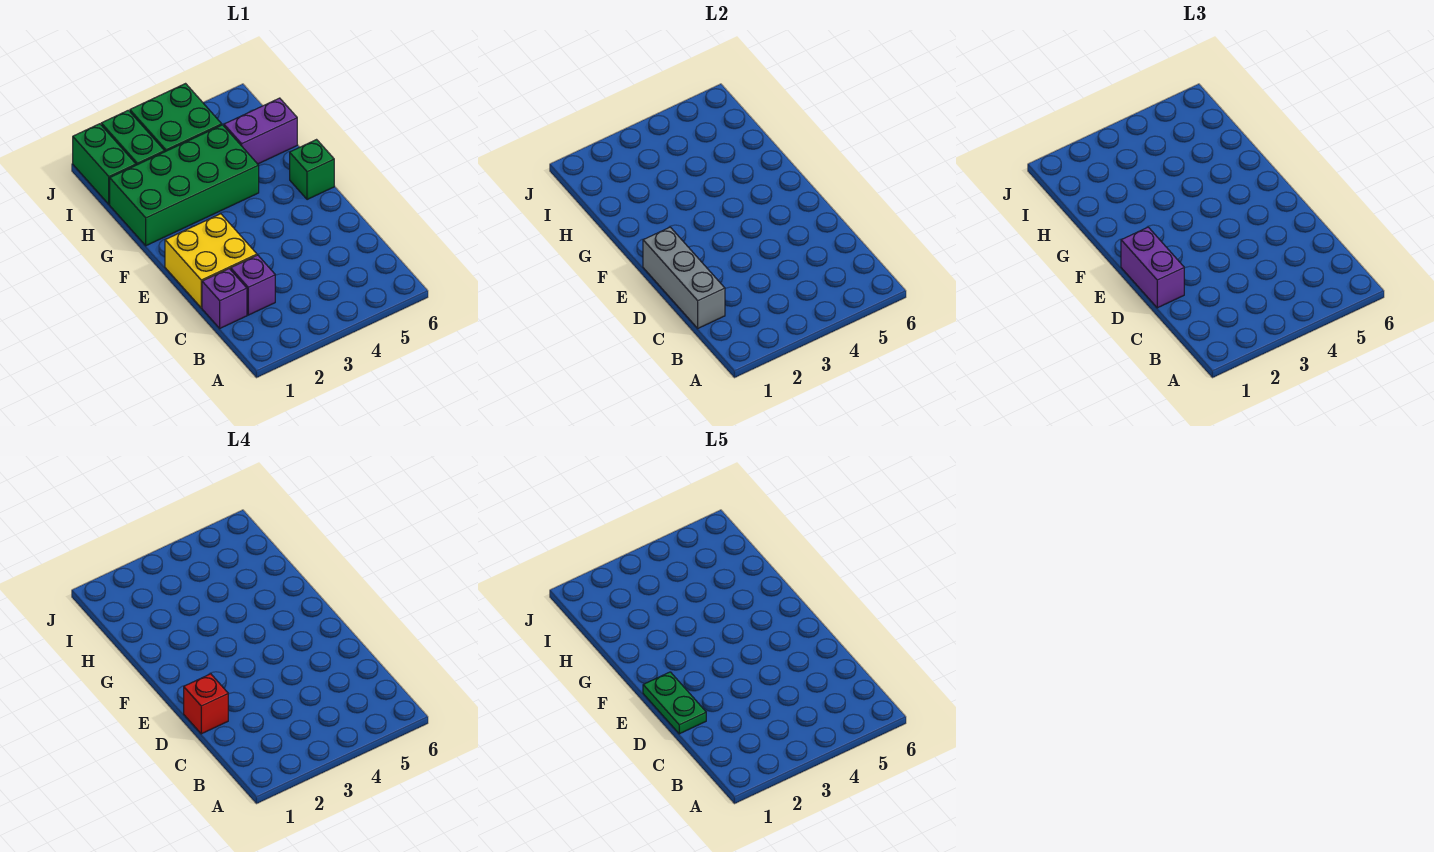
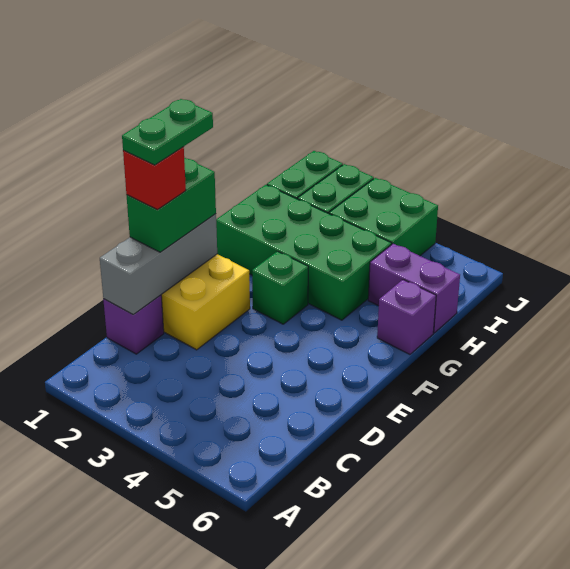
purple 1x1 brick [231,255,275,315] -> purple 1x1 brick moved to [377,280,436,354]
purple 1x2 brick [1121,227,1184,308] -> green 1x2 brick [127,158,216,252]
green 1x1 brick [290,140,334,200] -> green 1x1 brick moved to [252,251,308,324]

